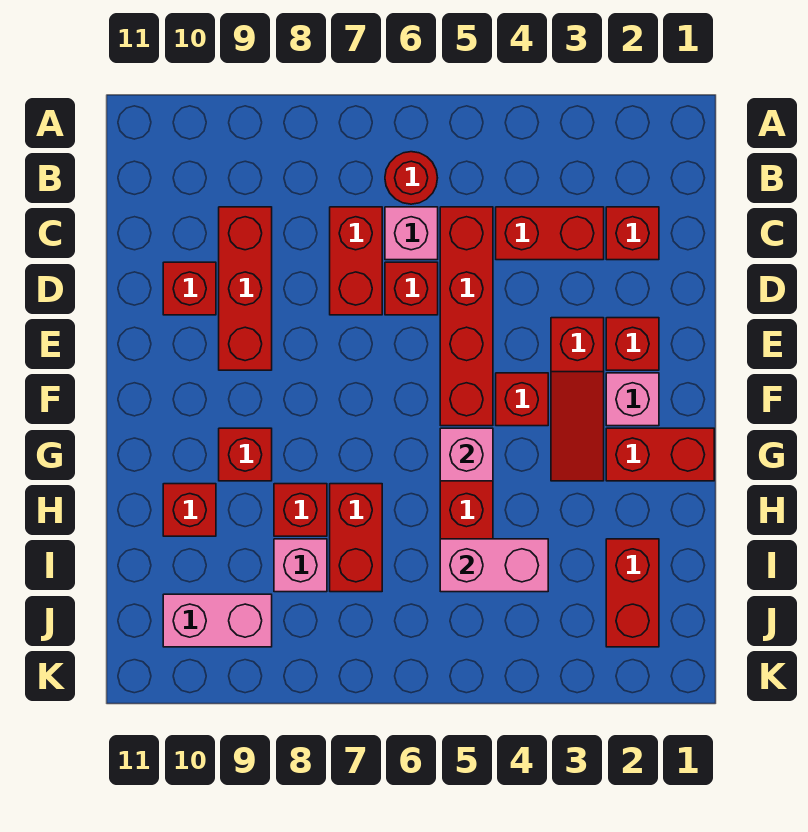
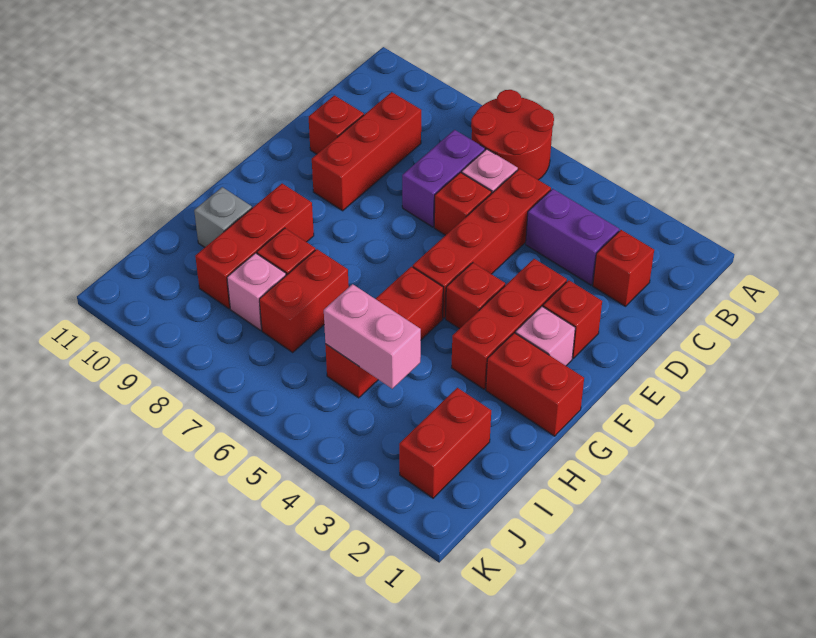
red 1x1 round brick [385,152,437,204] -> red 2x2 round brick [471,90,554,180]
red 1x2 brick [496,207,604,260] -> purple 1x2 brick [526,189,619,285]
red 1x2 brick [330,207,382,315] -> purple 1x2 brick [402,130,485,227]
red 1x3 slope [551,318,604,481] -> red 1x3 brick [451,259,567,389]
pink 1x1 brick [440,428,493,481] -> none
red 1x1 brick [219,428,272,481] -> red 1x3 brick [195,184,314,309]
red 1x1 brick [163,484,216,536] -> grey 1x1 brick [194,187,252,247]
pink 1x2 brick [163,594,272,647] -> none

